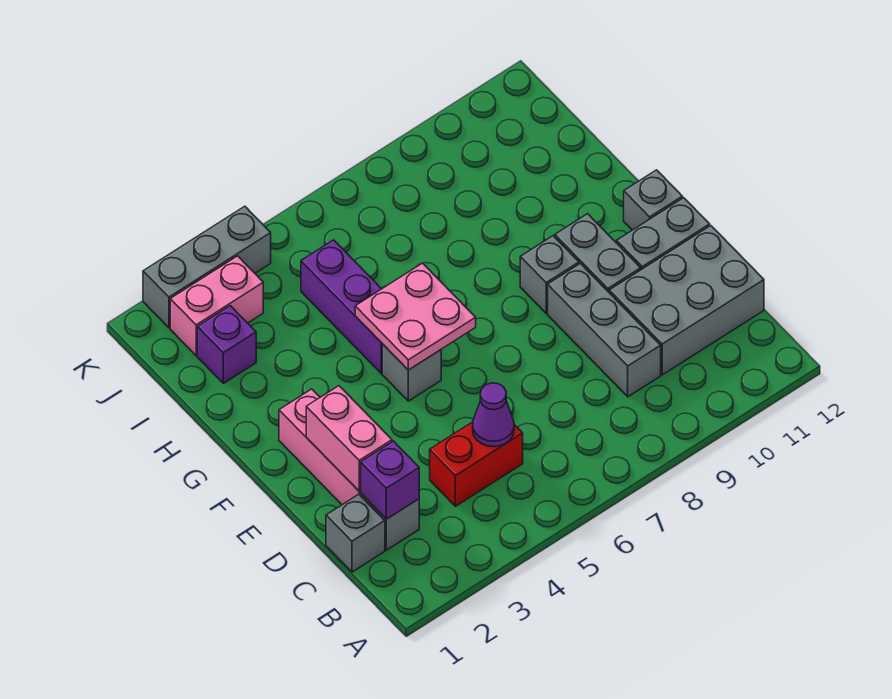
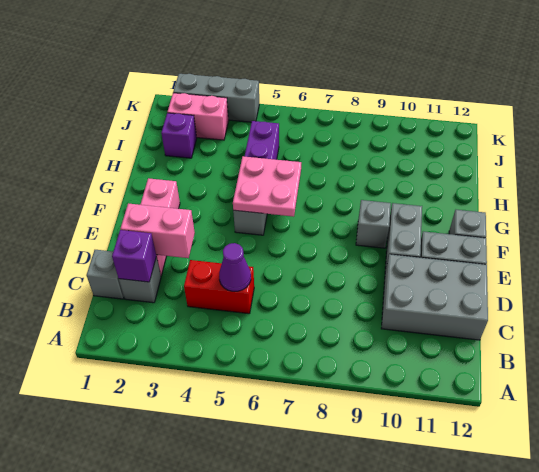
grey 1x3 brick [548,263,661,397] -> none
pink 1x2 brick [306,386,392,491] -> pink 1x2 brick turned to [120,203,195,258]

